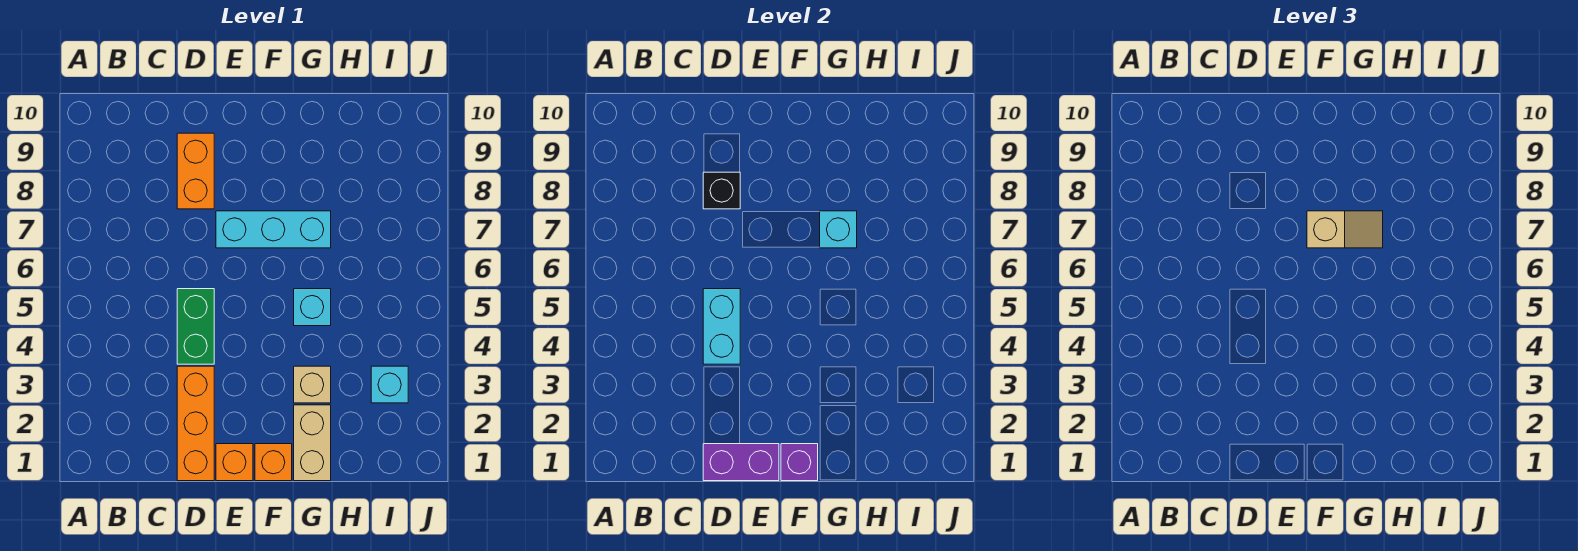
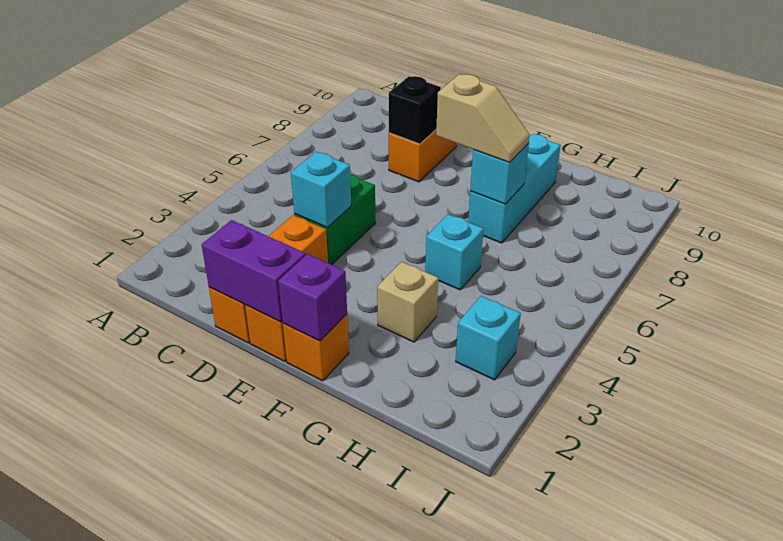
cyan 1x2 brick [703,289,740,364] -> cyan 1x1 brick [291,152,351,228]
cyan 1x3 brick [216,211,331,248] -> cyan 1x3 brick turned to [468,134,561,243]
tan 1x2 brick [294,405,331,481] -> none

